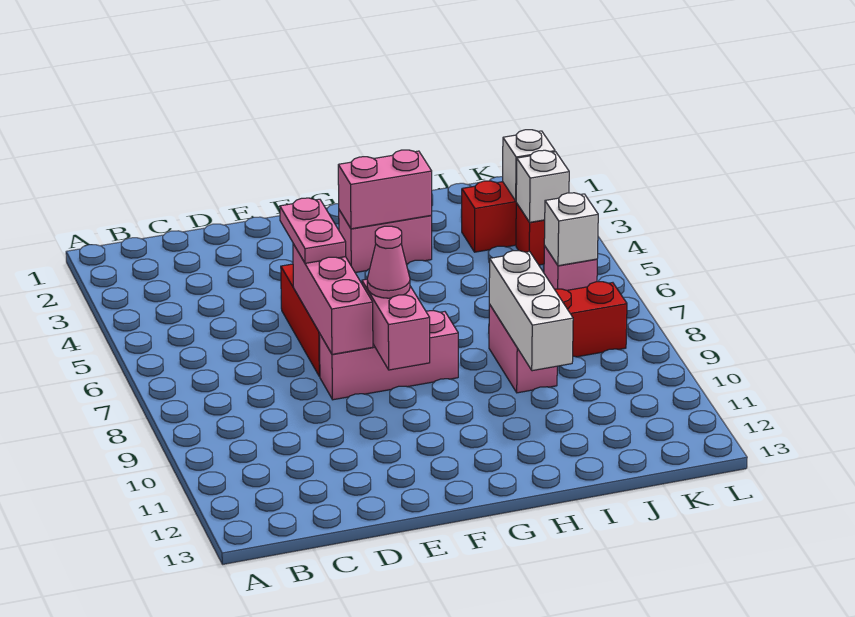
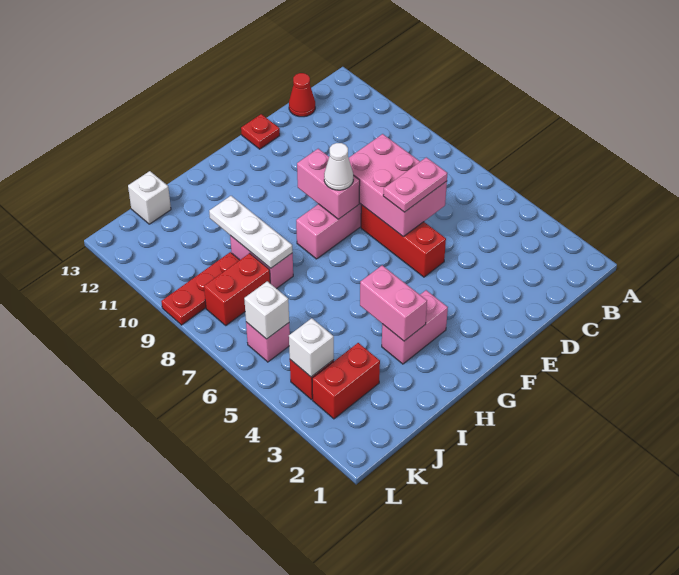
none -> red 1x1 cone [289,73,315,117]
pink 1x2 plate [280,198,346,263] -> pink 1x2 plate turned to [383,157,447,212]
pink 1x3 brick [293,244,373,354] -> pink 2x3 brick [349,134,447,236]
none -> red 1x1 plate [241,114,280,149]
pink 1x1 cone [367,226,410,298] -> white 1x1 cone [324,143,353,190]
pink 1x2 brick [338,150,432,229] -> pink 1x2 brick turned to [360,265,427,341]
white 1x3 brick [489,251,573,371] -> white 1x3 plate [209,196,293,268]
none -> red 1x3 plate [161,252,239,325]
white 1x1 brick [503,130,555,201] -> white 1x1 brick moved to [128,171,171,224]

